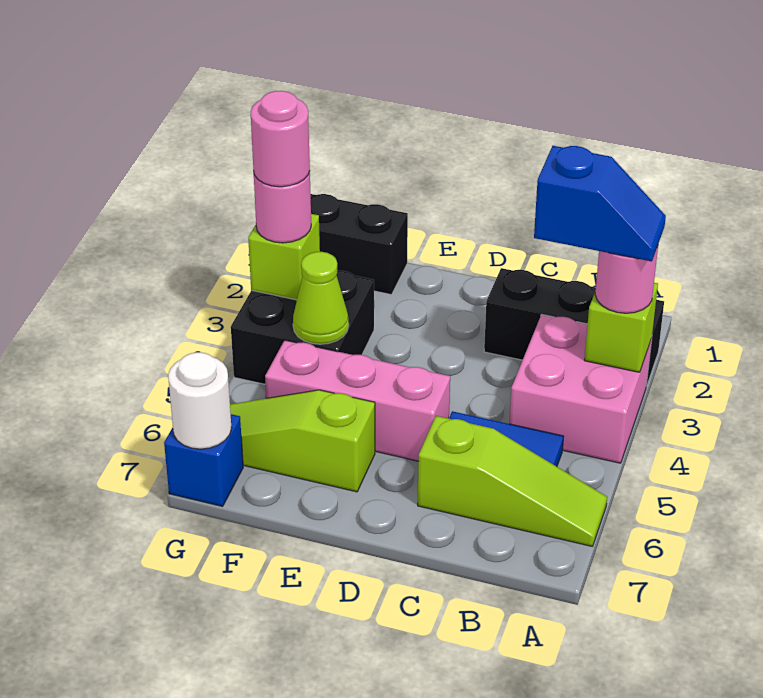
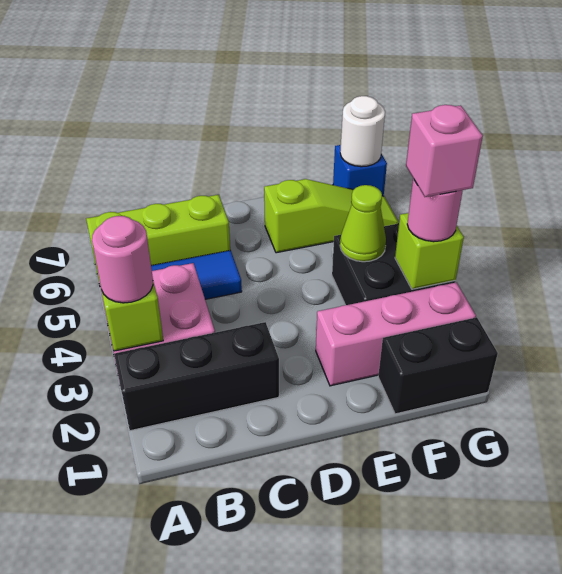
blue 1x2 slope [534,146,666,261] -> none
lime 1x3 slope [418,416,607,546] -> lime 1x3 brick [86,195,230,285]
pink 1x3 brick [265,340,450,461] -> pink 1x3 brick moved to [316,282,476,386]
pink 1x1 round brick [251,91,310,187] -> pink 1x1 brick [406,105,483,197]

